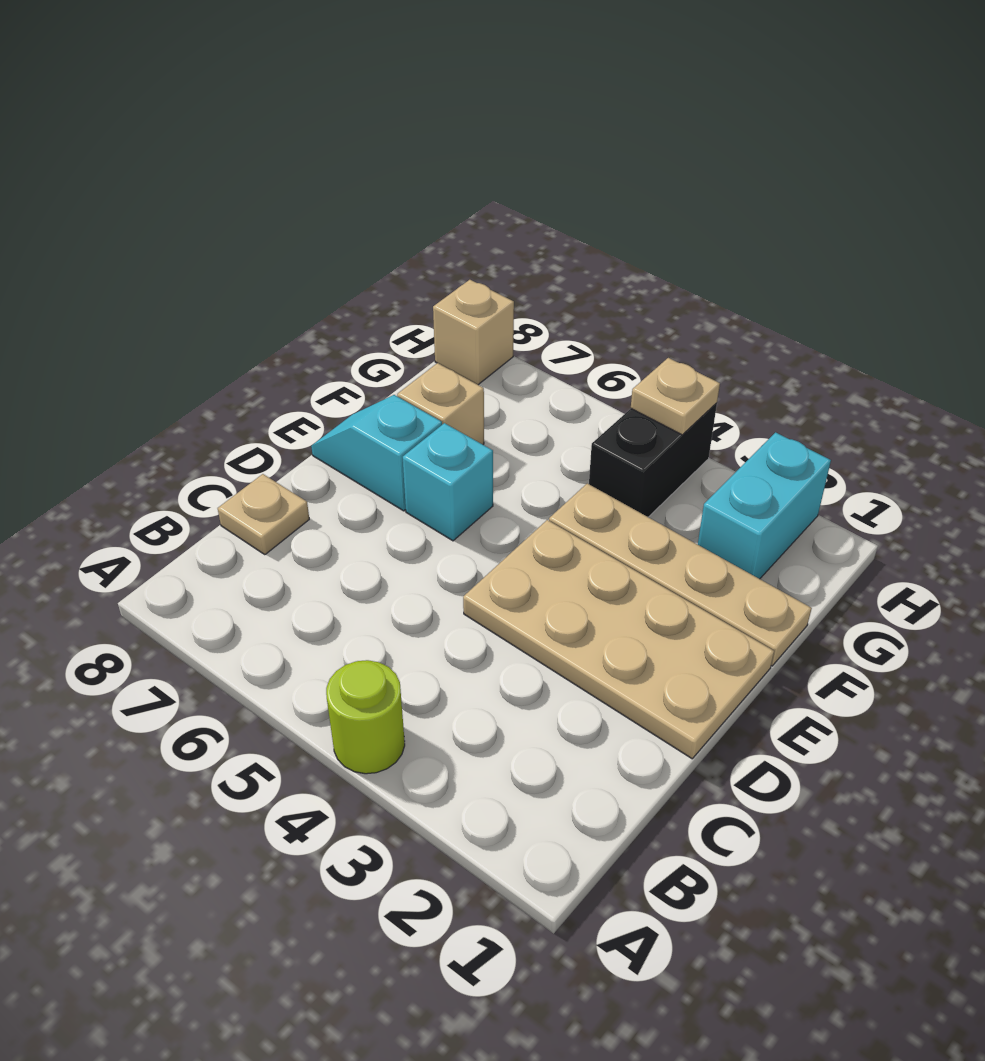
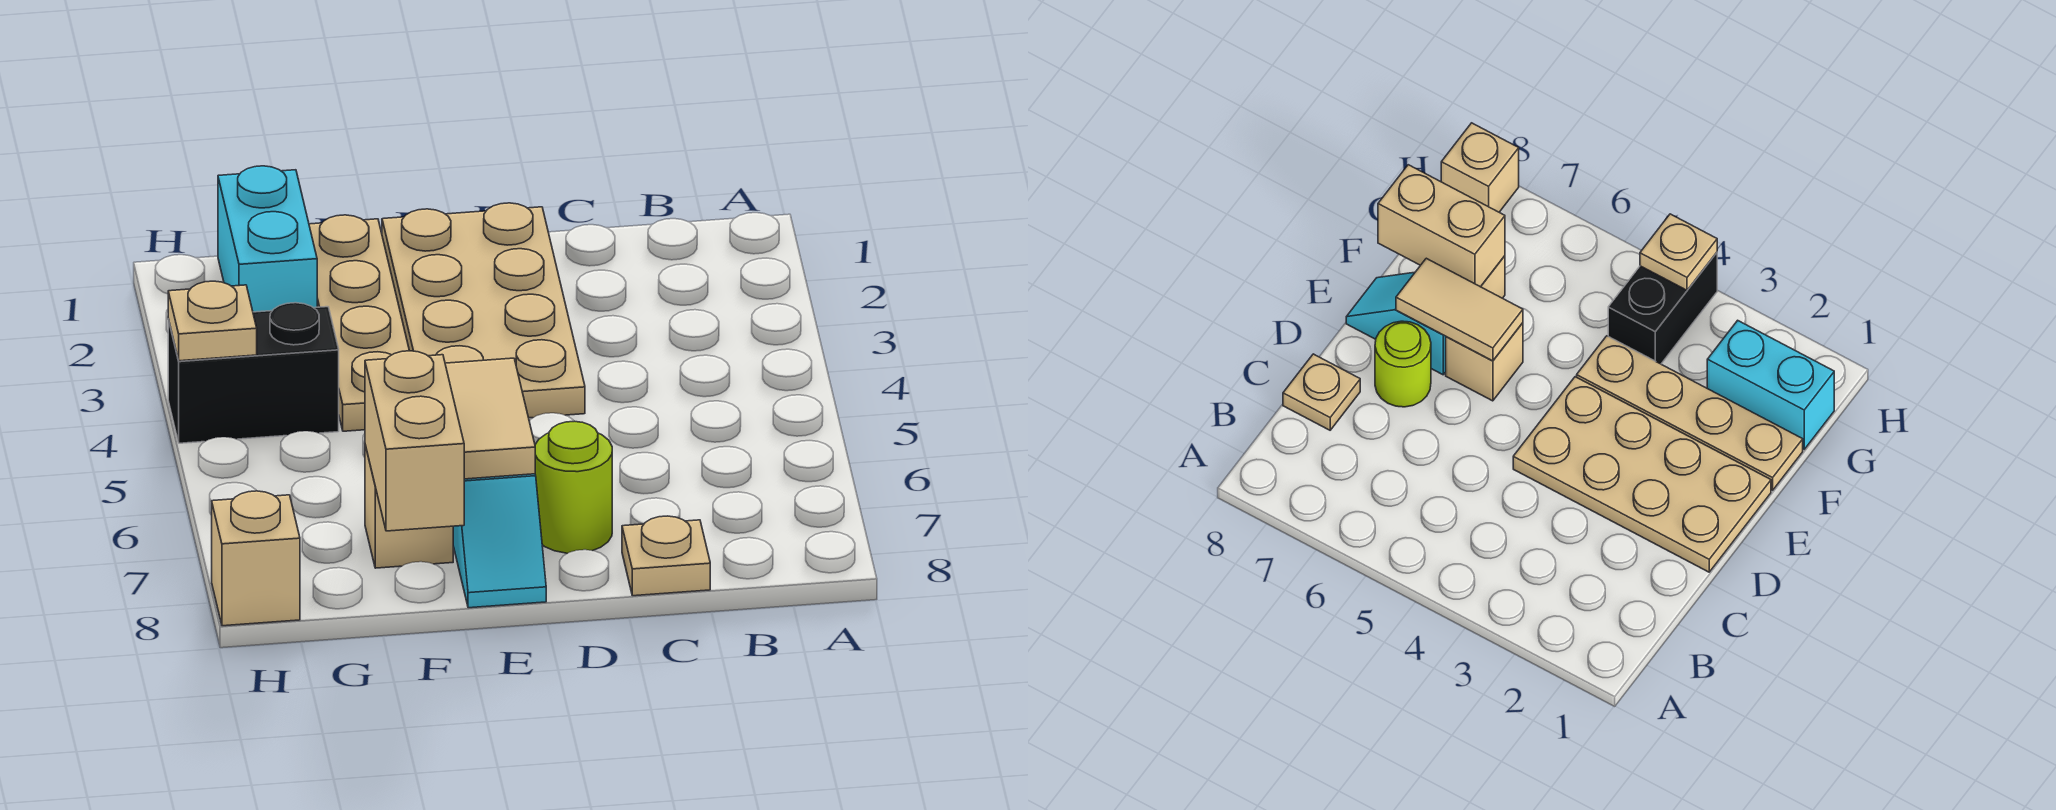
lime 1x1 round brick [326,660,405,774] -> lime 1x1 round brick moved to [535,421,612,553]
cyan 1x1 brick [403,423,493,541] -> tan 1x1 brick [1446,323,1523,401]
none -> tan 1x2 tile [445,358,535,479]
none -> tan 1x2 brick [365,351,464,531]
cyan 1x2 brick [698,432,831,579] -> cyan 1x2 brick turned to [218,166,317,312]

